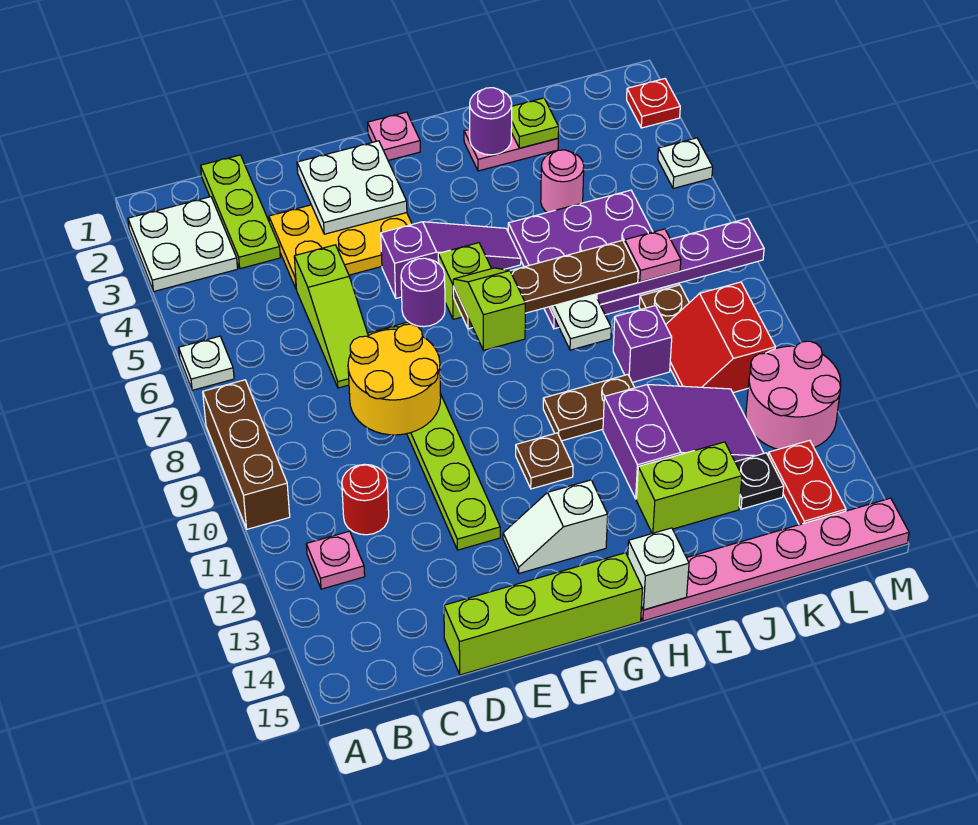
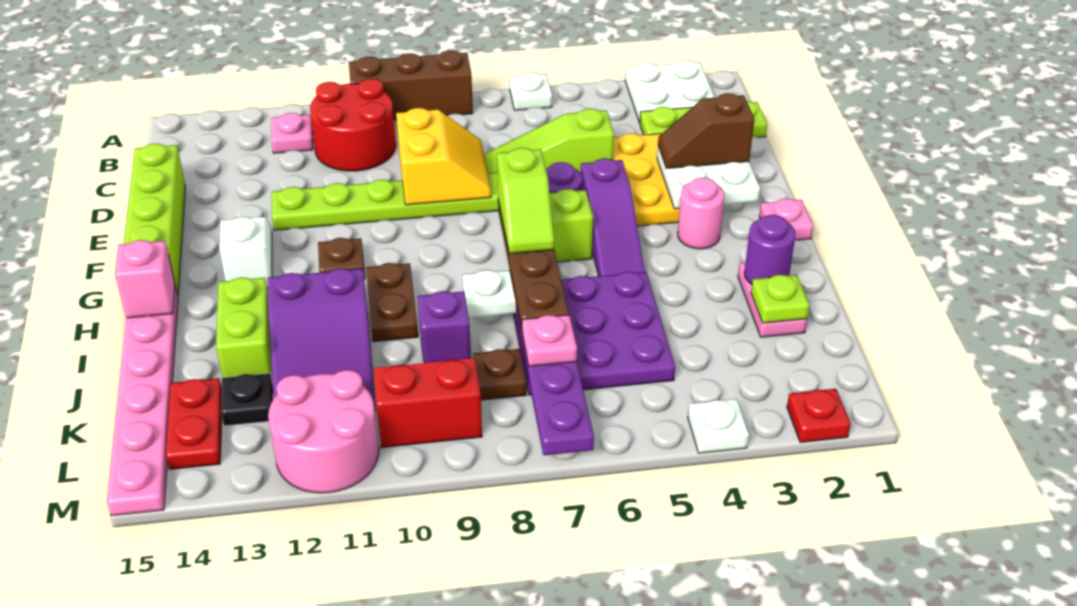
red 1x1 round brick [342,464,389,535] -> red 2x2 round brick [310,79,396,171]
yellow 2x2 round brick [348,324,441,435] -> yellow 2x2 slope [396,108,491,205]
none -> brown 1x2 slope [658,93,754,169]
lime 1x2 slope [453,268,526,350] -> lime 1x2 slope turned to [497,148,554,254]
white 1x1 brick [628,528,689,610] -> pink 1x1 brick [115,240,175,318]
pink 1x1 round brick [541,150,584,212] -> pink 1x1 round brick moved to [678,177,724,249]
red 1x2 plate [768,440,846,525] -> red 1x2 plate turned to [166,378,222,469]

